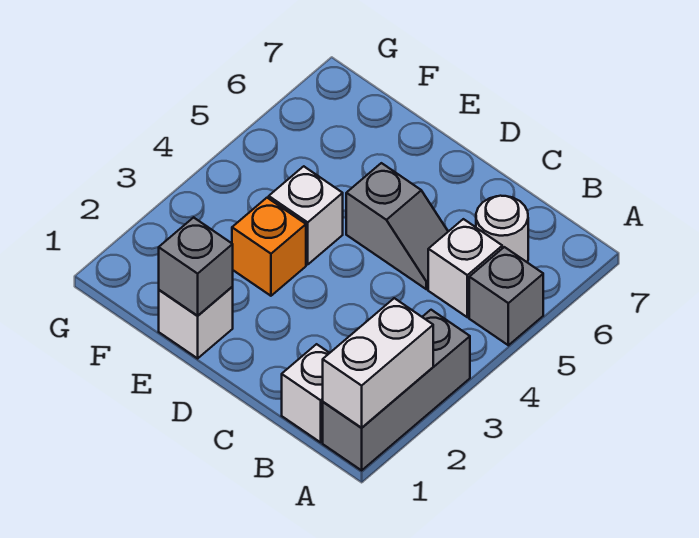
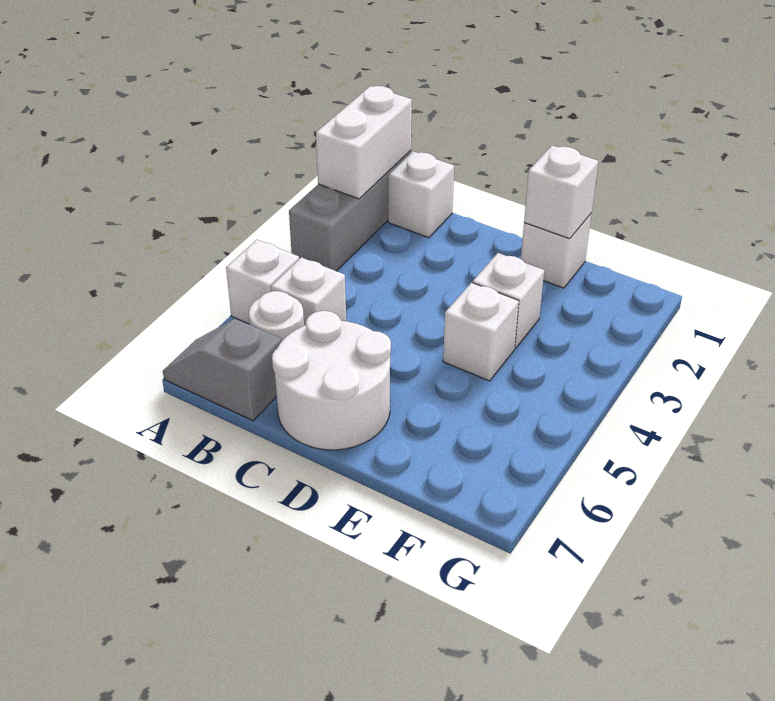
grey 1x1 brick [469,247,543,345] -> white 1x1 brick [226,240,299,324]
grey 1x2 slope [346,163,448,289] -> grey 1x2 slope moved to [163,318,281,421]
none -> white 2x2 round brick [272,311,391,450]
grey 1x1 brick [159,217,233,316] -> white 1x1 brick [524,146,598,239]
orange 1x1 brick [232,198,306,296] -> white 1x1 brick [473,253,544,348]

